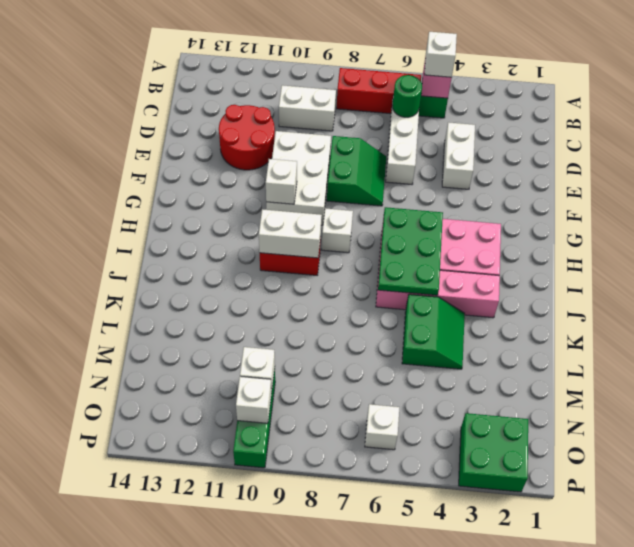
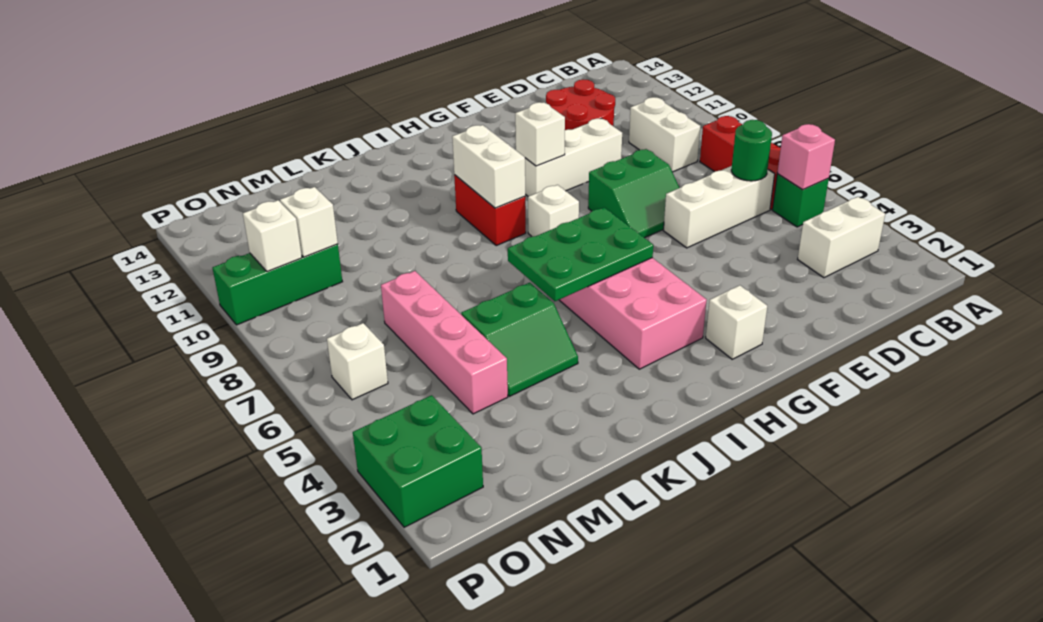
white 1x1 brick [424,32,457,77] -> white 1x1 brick moved to [706,285,767,359]
white 1x2 brick [442,122,475,189] -> white 1x2 brick moved to [798,197,885,278]
white 2x3 brick [266,131,331,225] -> white 1x3 brick [525,118,622,196]
pink 1x4 brick [376,268,500,318] -> pink 1x4 brick moved to [381,271,508,414]

